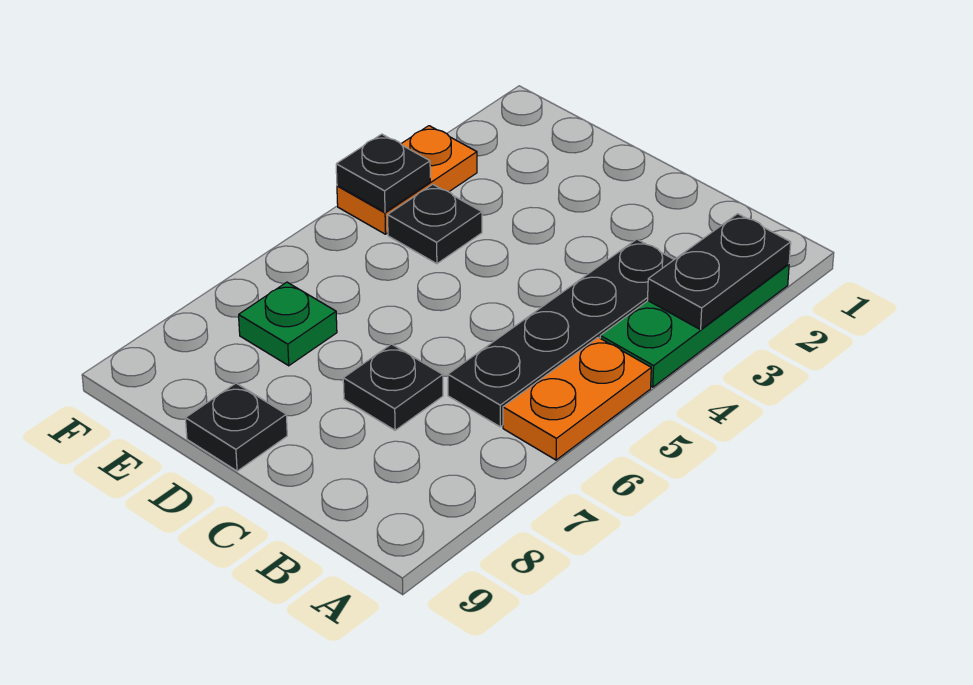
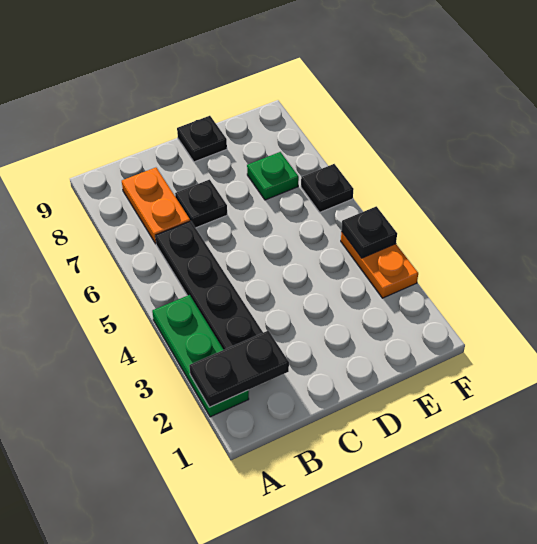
black 1x2 plate [648,214,791,330] -> black 1x2 plate turned to [189,331,289,407]
orange 1x2 plate [503,337,651,460] -> orange 1x2 plate moved to [122,168,190,244]
black 1x1 plate [388,184,482,264] -> black 1x1 plate moved to [301,164,354,212]

